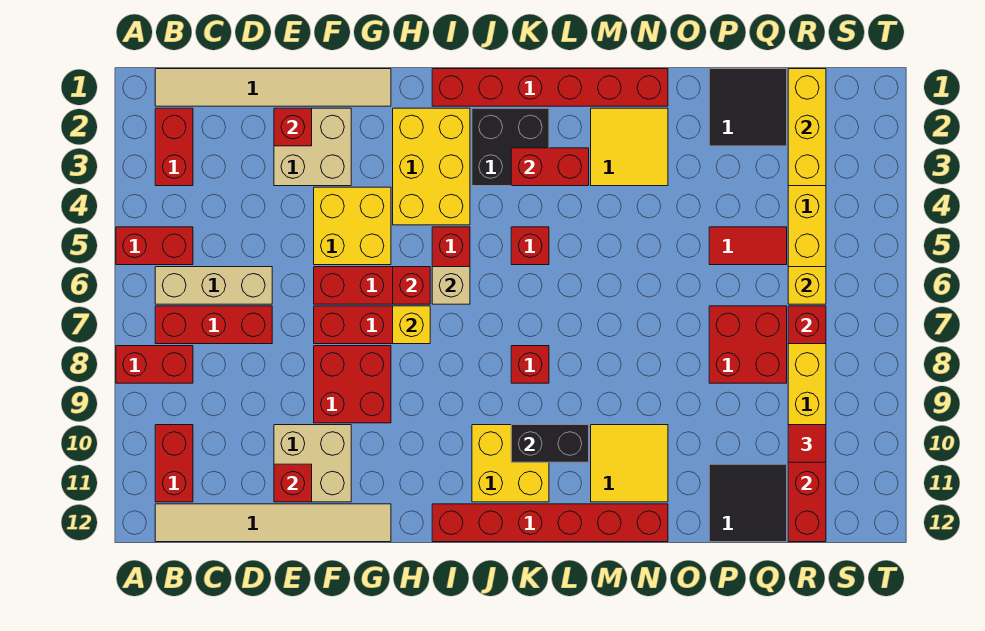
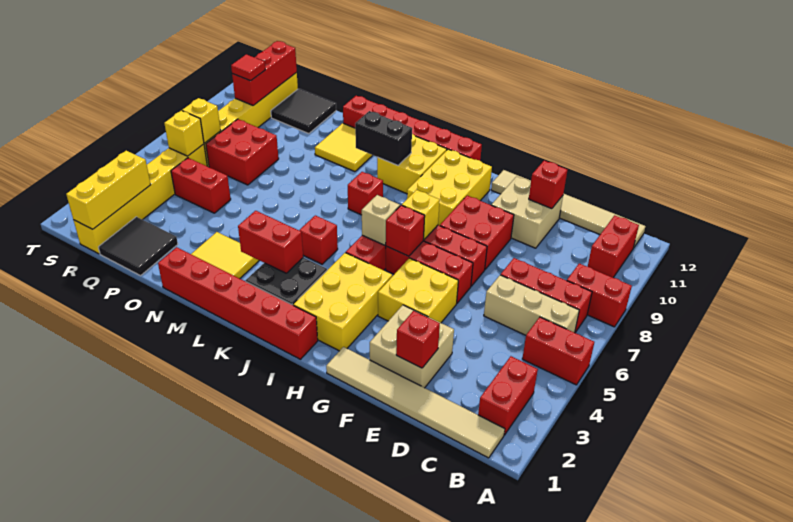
none -> yellow 2x3 brick [407,149,492,226]
red 1x2 tile [709,227,787,265] -> red 1x2 brick [171,158,231,213]
red 1x1 brick [788,306,826,344] -> yellow 1x1 brick [182,98,221,143]

